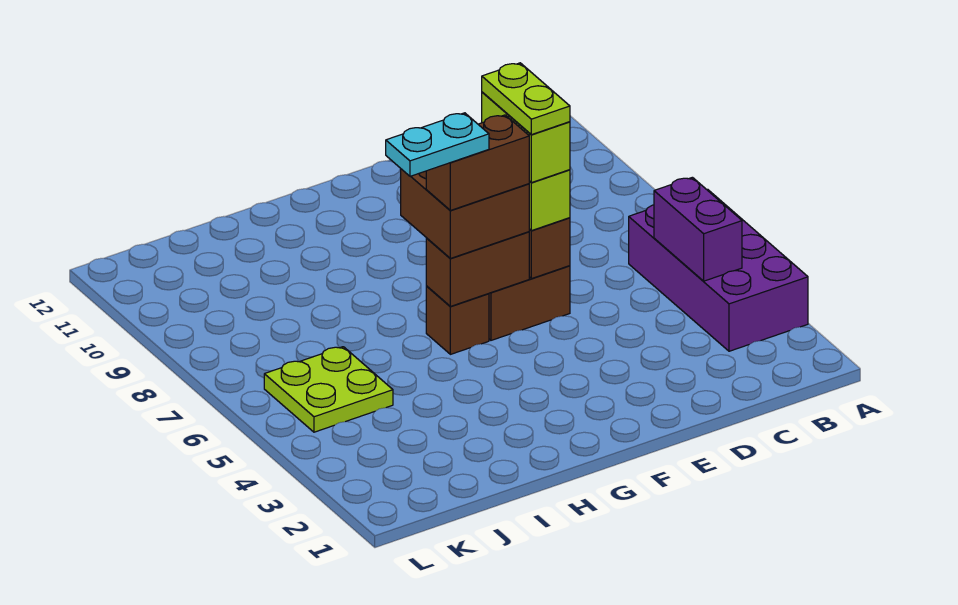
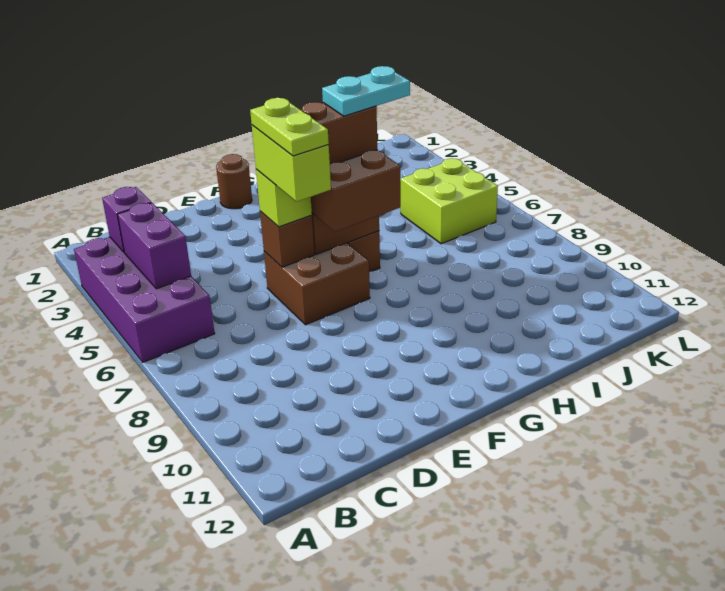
none -> purple 1x1 brick [102,187,151,252]
none -> brown 1x1 round brick [216,154,252,209]
lime 2x2 plate [264,347,393,432] -> lime 2x2 brick [401,158,498,244]

